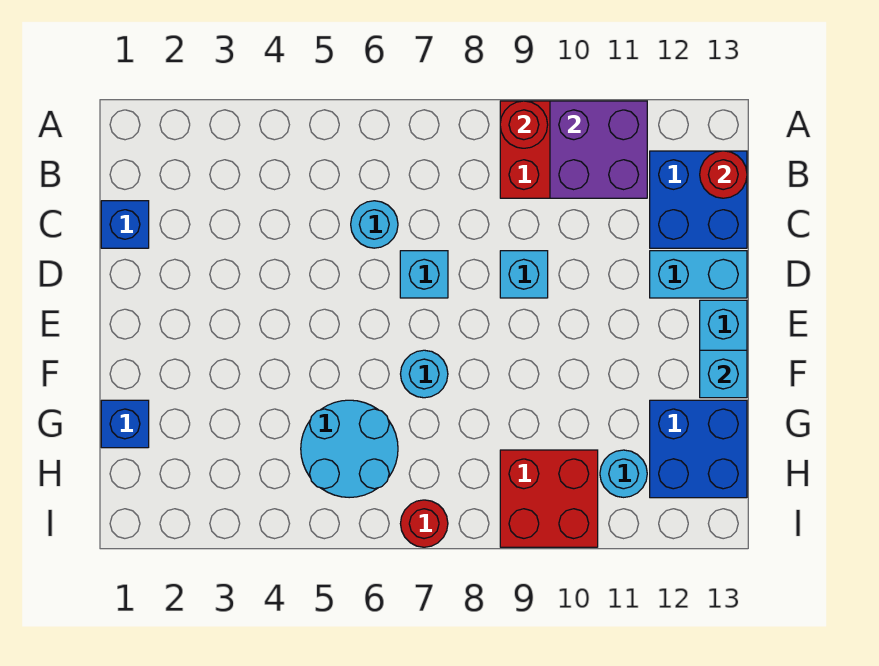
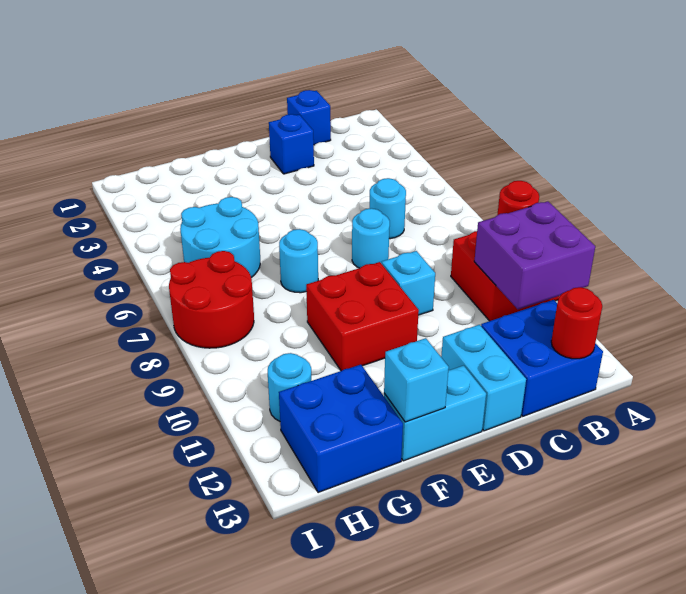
cyan 1x1 brick [400,251,448,298] -> cyan 1x1 round brick [352,208,390,268]
blue 1x1 brick [101,400,149,448] -> blue 1x1 brick moved to [269,114,314,174]
red 2x2 brick [500,450,598,547] -> red 2x2 brick moved to [306,262,419,371]
red 1x1 round brick [400,500,448,547] -> red 2x2 round brick [169,251,254,348]

